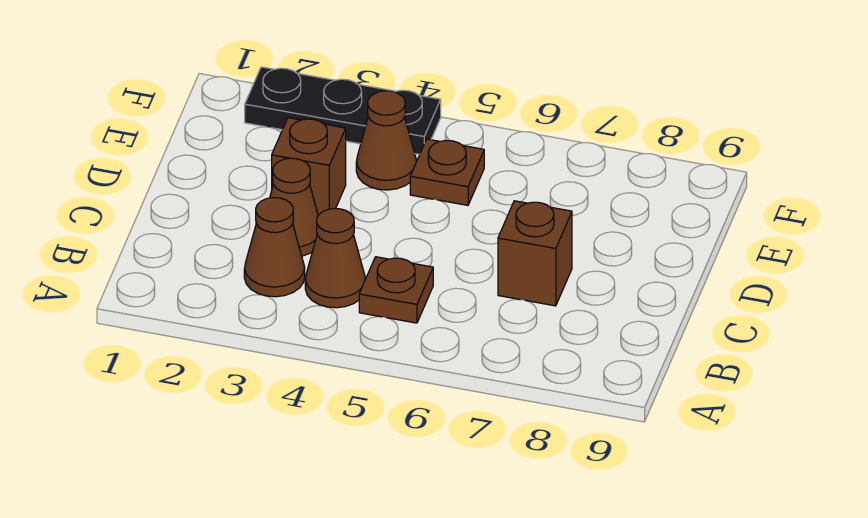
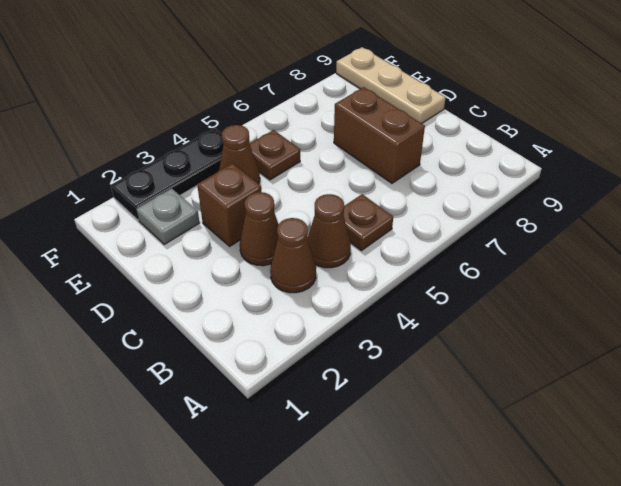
brown 1x1 brick [498,201,572,306] -> brown 1x2 brick [334,87,425,183]
none -> tan 1x3 plate [336,47,446,124]
none -> grey 1x1 plate [136,189,200,244]

